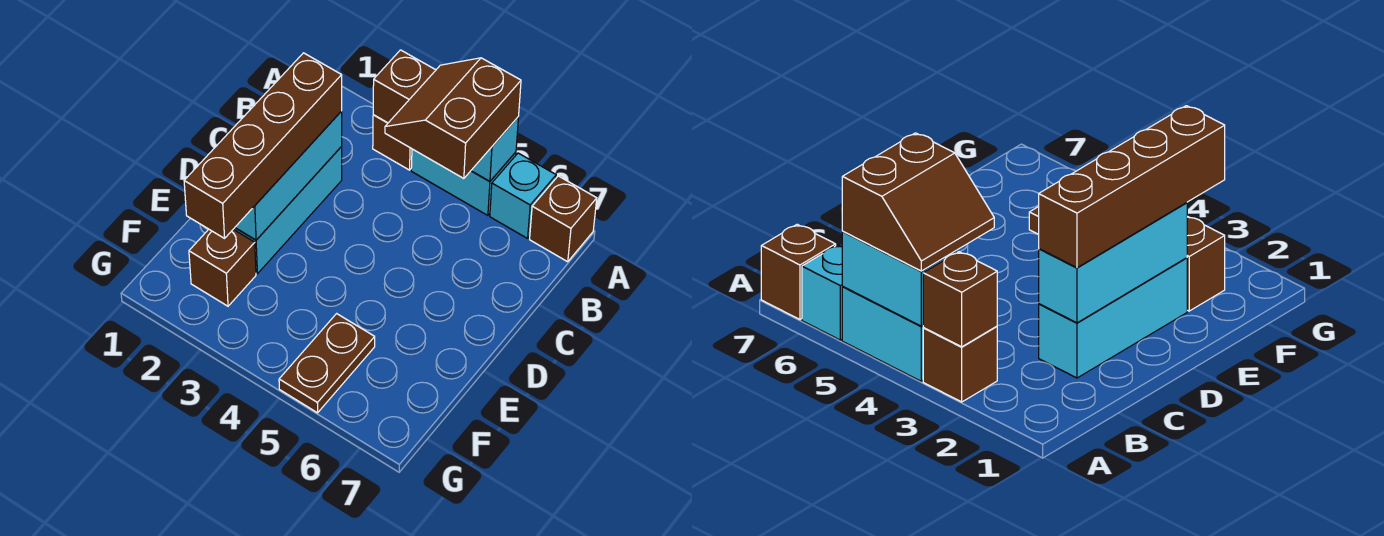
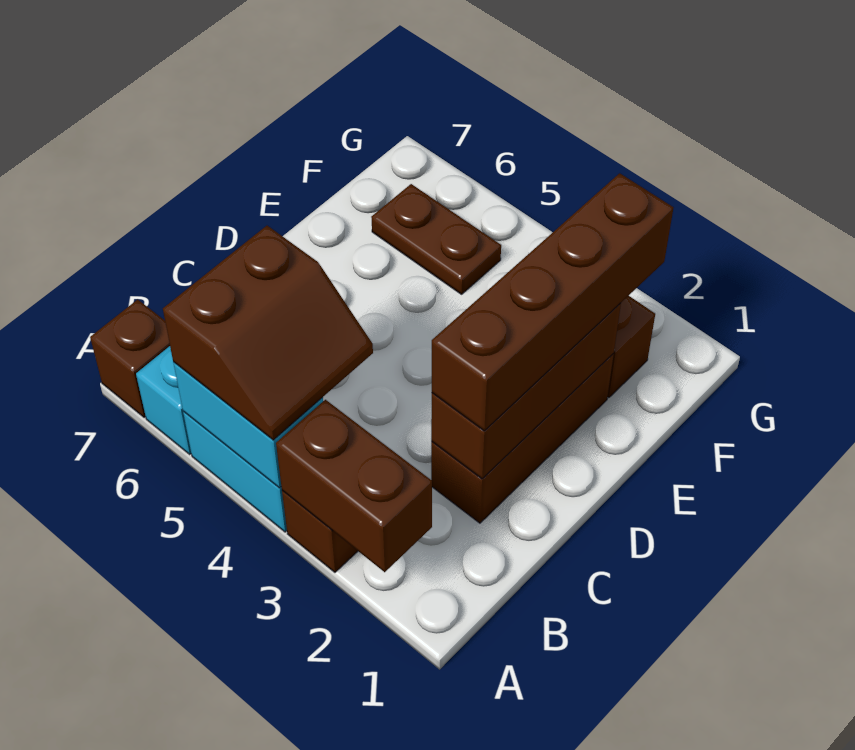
brown 1x1 brick [373,50,436,123] -> brown 1x2 brick [276,400,432,572]
cyan 1x3 brick [234,147,342,274] -> brown 1x3 brick [431,354,614,523]
cyan 1x3 brick [235,111,342,240] -> brown 1x3 brick [431,303,621,479]
brown 1x2 plate [279,314,375,413] -> brown 1x2 plate turned to [371,184,501,294]

